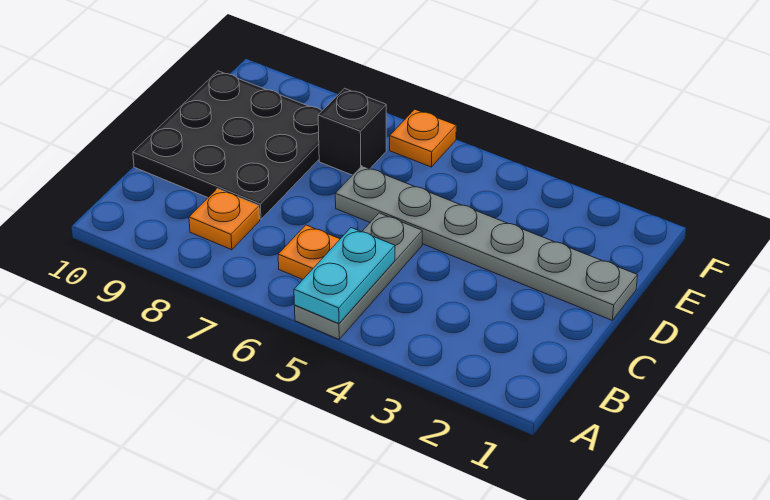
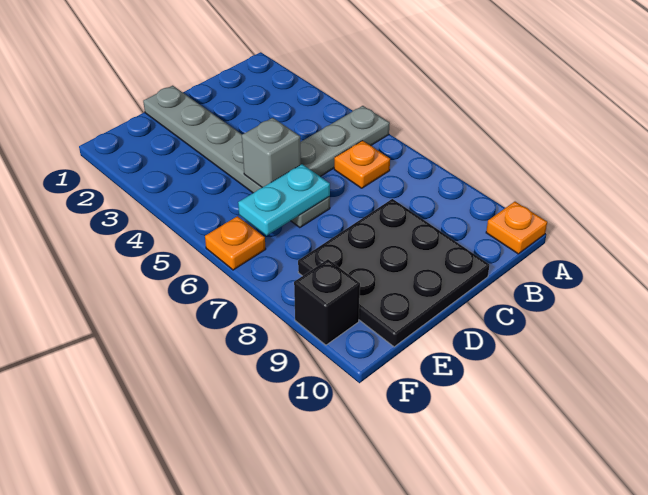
cyan 1x2 plate [294,228,395,324] -> cyan 1x2 plate moved to [238,164,330,236]
orange 1x1 plate [189,189,260,250] -> orange 1x1 plate moved to [486,202,547,254]
none -> grey 1x1 brick [242,118,301,188]
black 1x1 brick [318,88,386,175] -> black 1x1 brick moved to [294,259,360,345]

